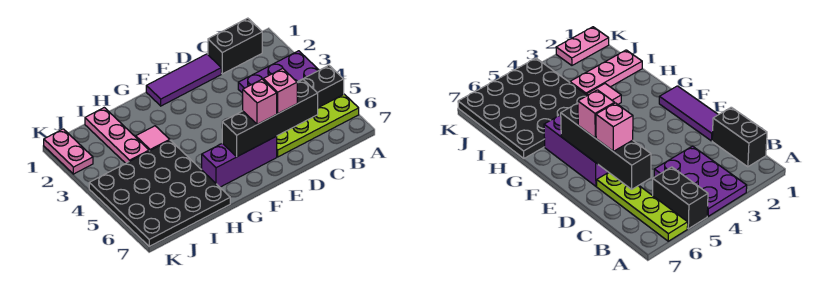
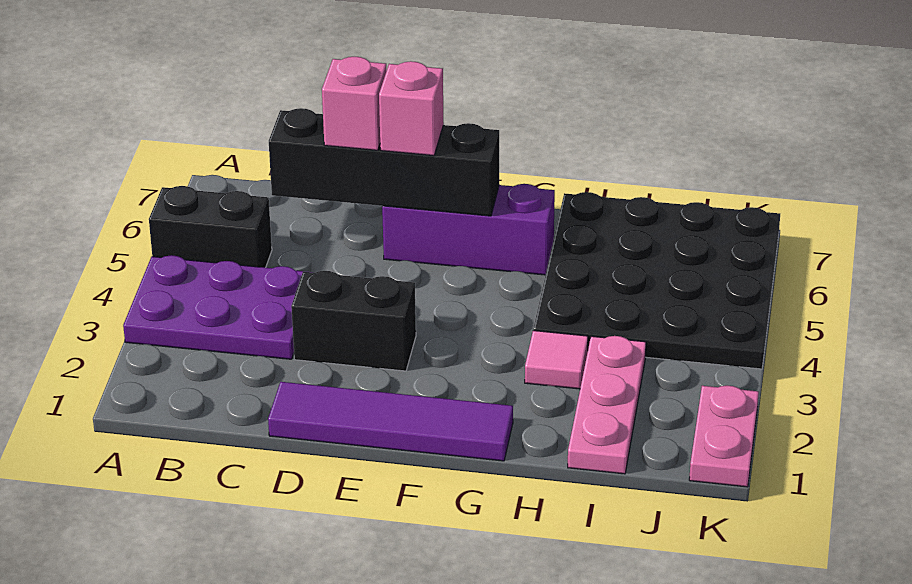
lime 1x4 plate [277,94,359,157] -> none
black 1x2 brick [208,18,262,74] -> black 1x2 brick moved to [291,271,416,371]
purple 1x3 tile [146,54,221,106] -> purple 1x4 tile [268,382,513,461]

